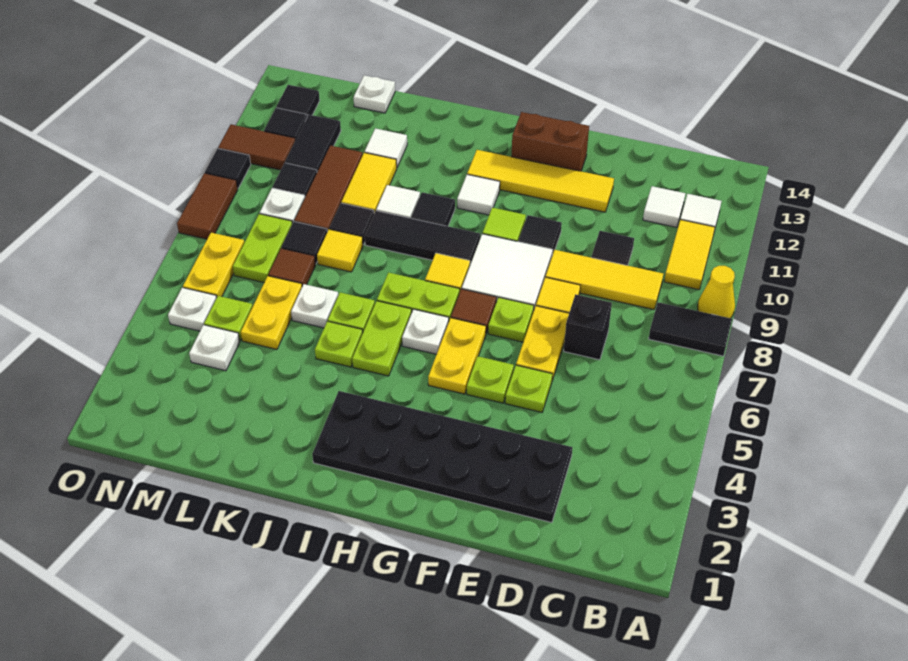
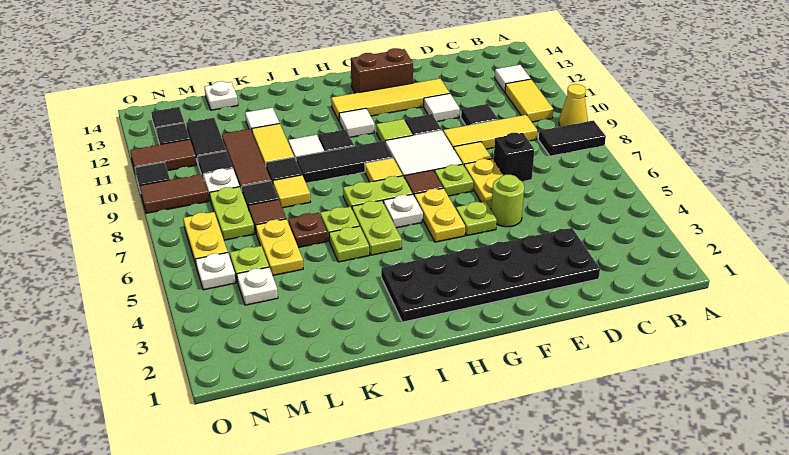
white 1x1 tile [643,186,685,227] -> white 1x1 tile moved to [424,94,460,122]
lime 1x1 plate [505,365,552,412] -> lime 1x1 round brick [491,175,524,227]
white 1x1 plate [291,284,338,328] -> brown 1x1 plate [288,213,328,248]
brown 1x2 tile [177,173,238,239] -> brown 1x2 tile turned to [140,174,209,213]

